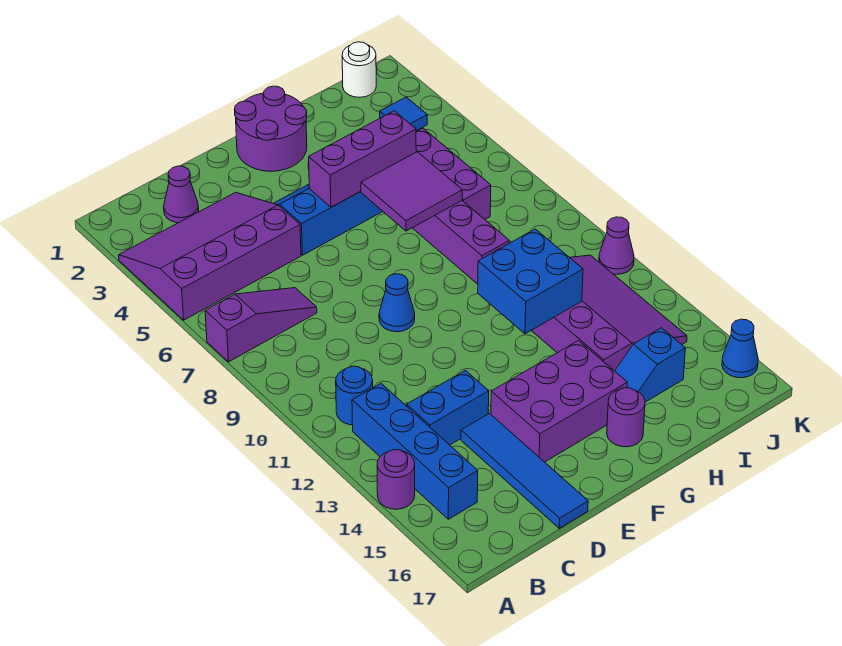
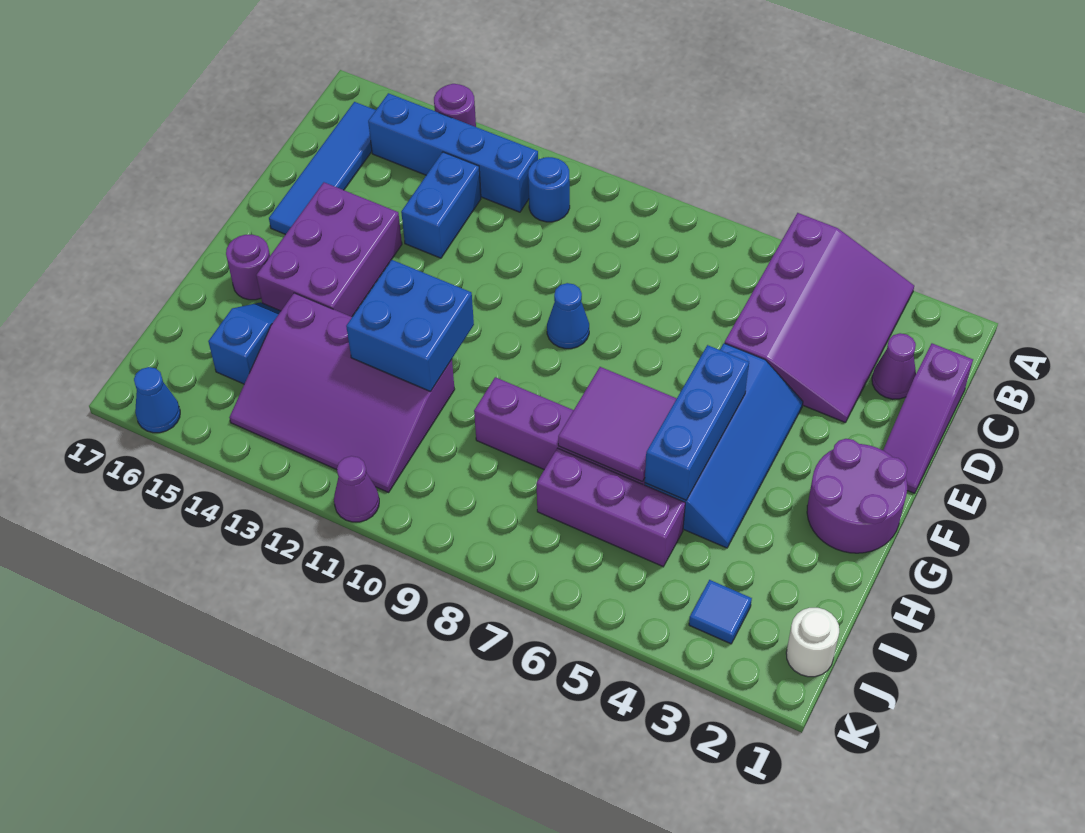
purple 1x3 slope [205,288,317,362] -> purple 1x3 slope moved to [883,343,973,493]
blue 1x4 tile [461,414,588,528] -> blue 1x4 tile turned to [269,102,376,235]
purple 1x3 brick [309,111,416,207] -> blue 1x3 brick [645,345,749,500]

